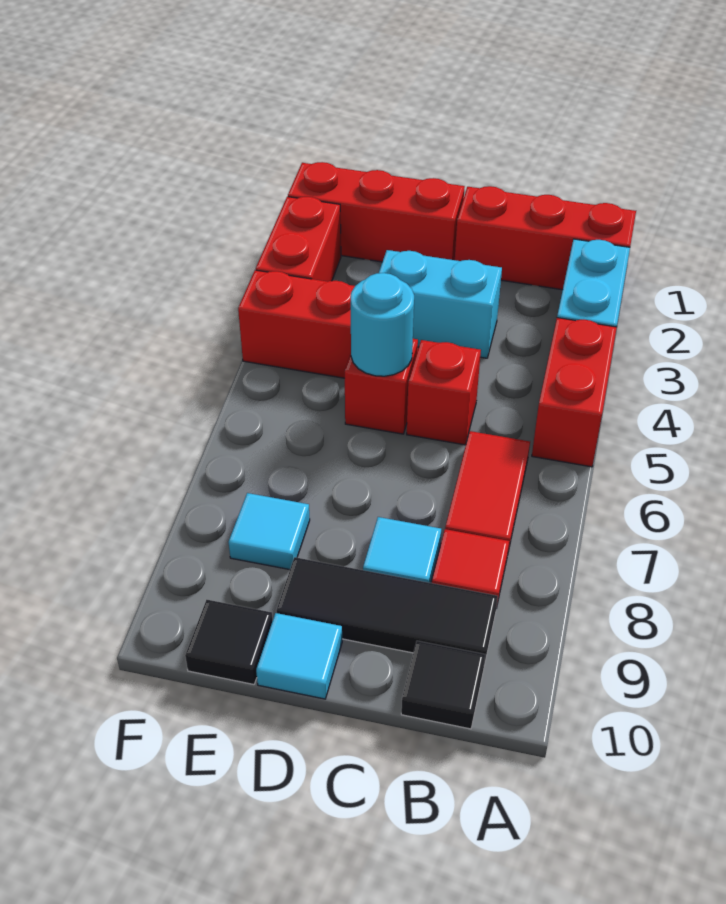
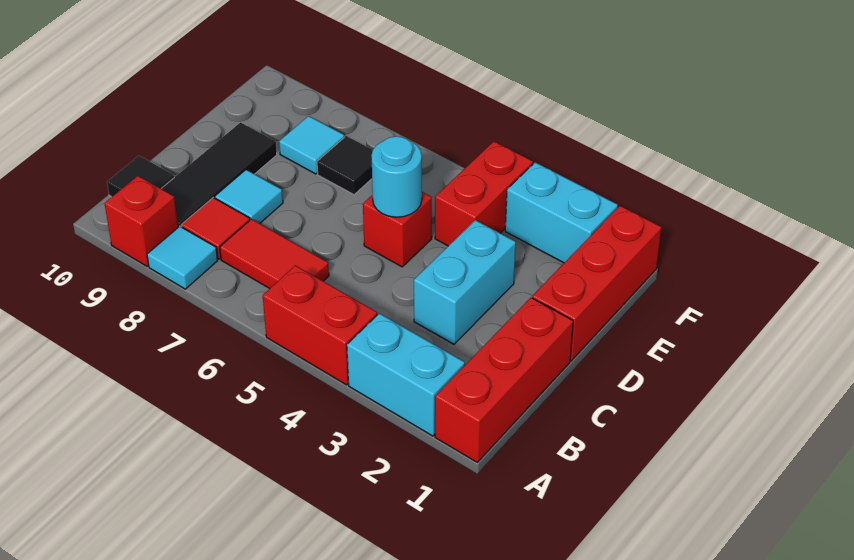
red 1x1 brick [407,340,481,445] -> red 1x1 brick moved to [104,176,178,266]
cyan 1x1 tile [256,613,342,699] -> cyan 1x1 tile moved to [147,226,218,289]
black 1x1 tile [185,600,273,684] -> black 1x1 tile moved to [317,136,373,195]
red 1x2 brick [256,197,341,282] -> cyan 1x2 brick [505,162,618,263]

